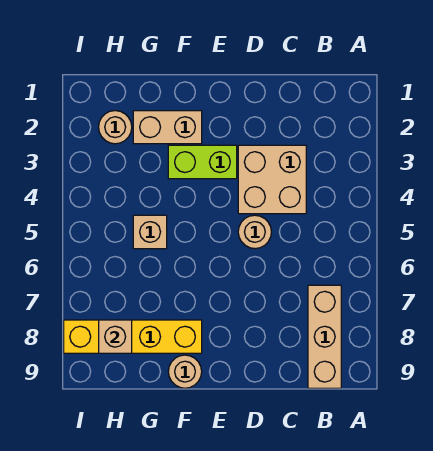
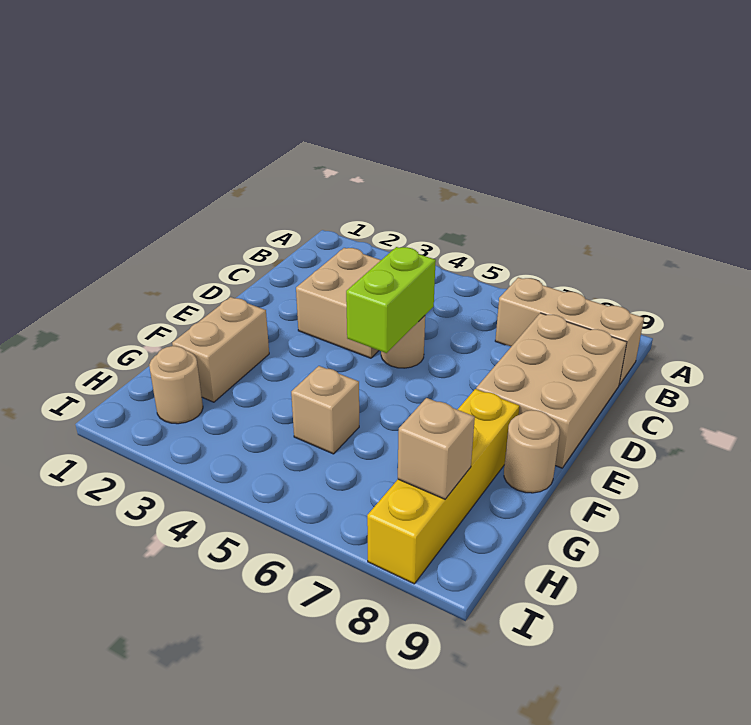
none -> tan 2x3 brick [476,313,627,468]
lime 1x2 brick [168,145,237,179] -> lime 1x2 brick moved to [346,247,436,353]

